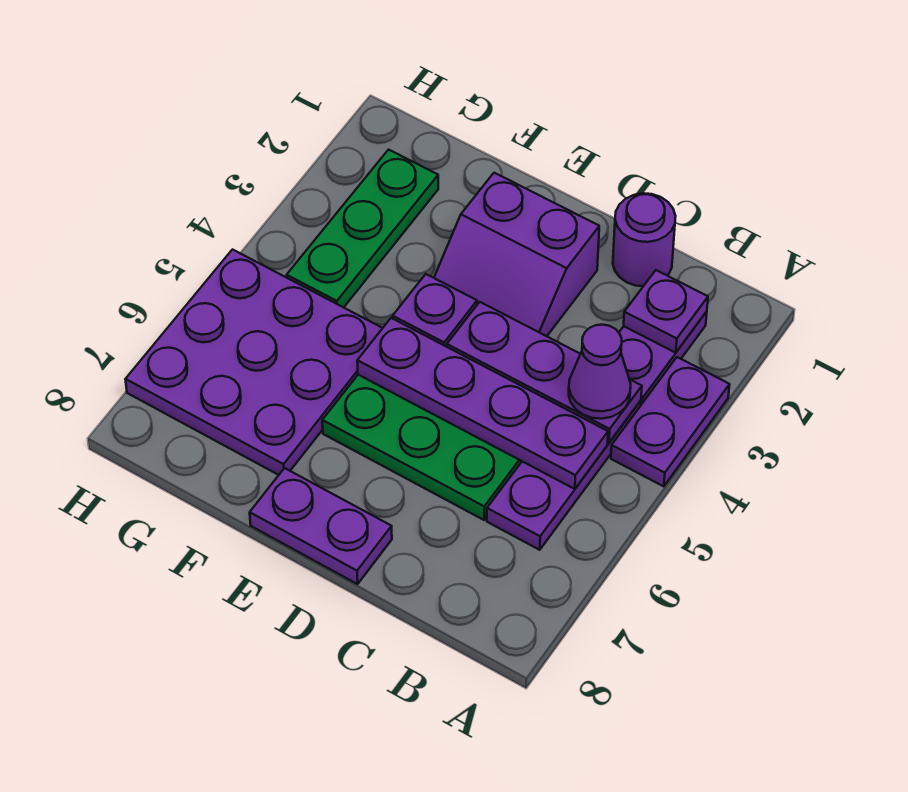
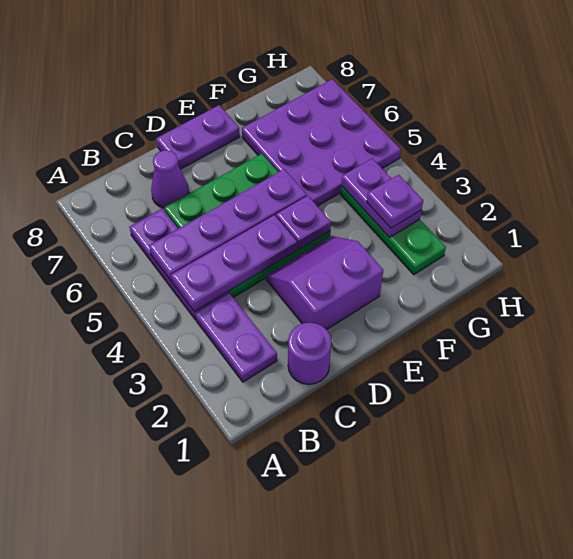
purple 1x2 plate [611,357,730,486] -> purple 1x2 plate moved to [341,158,422,238]
purple 1x1 plate [624,270,708,353] -> purple 1x1 plate moved to [367,175,423,228]
purple 1x1 cone [569,325,631,419] -> purple 1x1 cone moved to [151,150,189,208]

